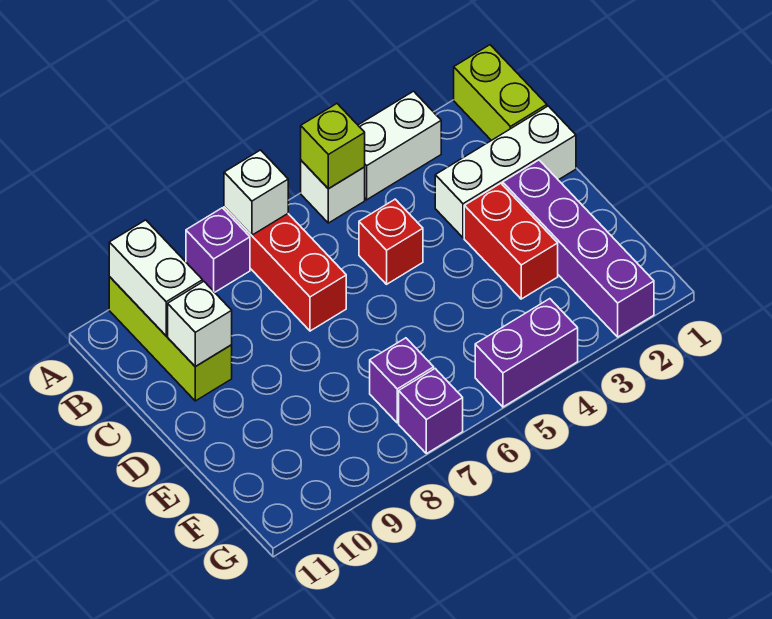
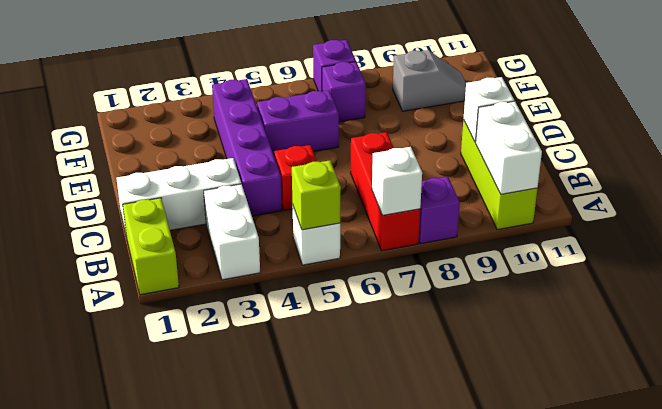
white 1x2 brick [358,91,441,200] -> white 1x2 brick turned to [204,184,260,280]
purple 1x4 brick [503,160,654,337] -> purple 1x4 brick moved to [212,79,282,216]
red 1x2 brick [464,183,558,299] -> none
none -> grey 1x2 slope [393,50,466,111]
purple 1x2 brick [475,299,578,407] -> purple 1x2 brick moved to [257,90,339,155]

